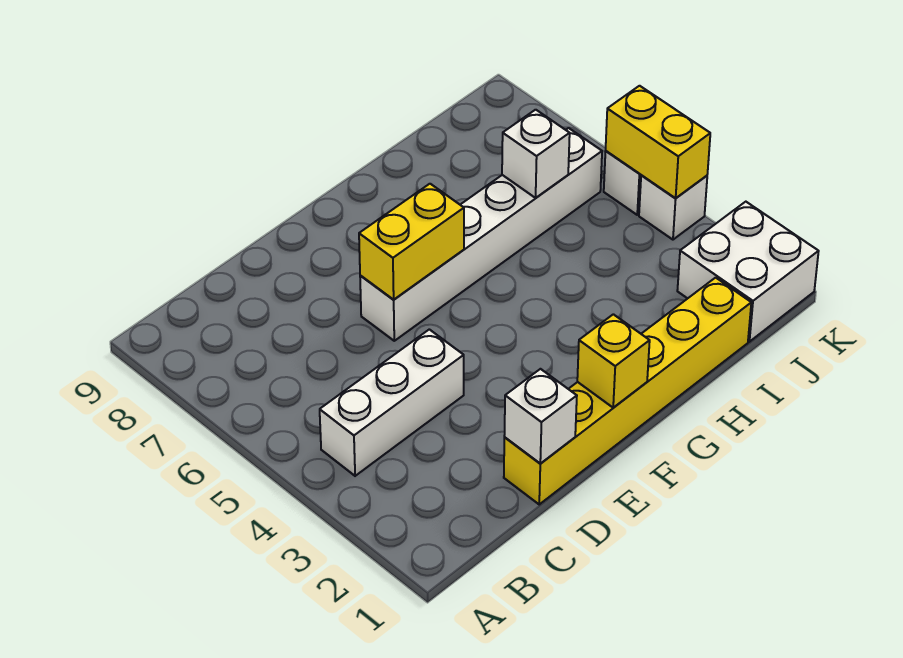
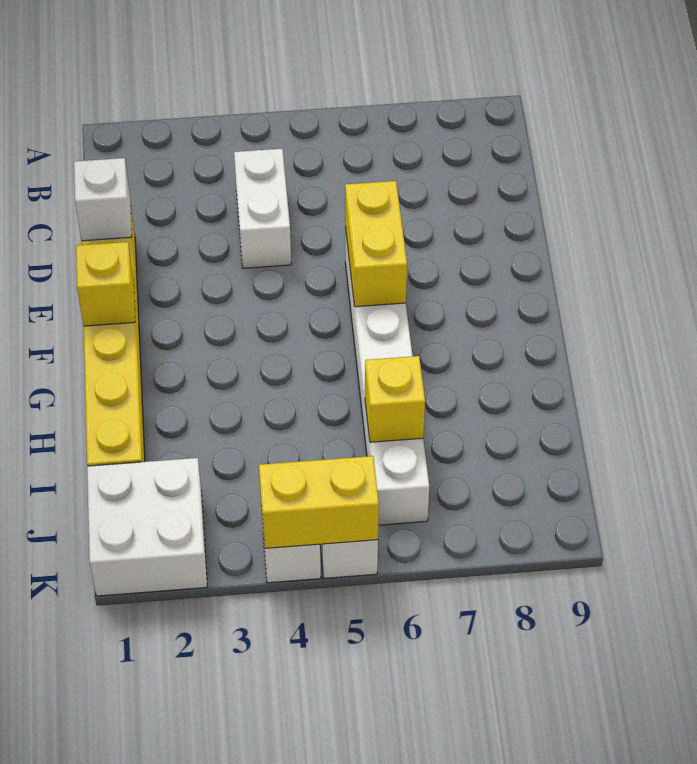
white 1x3 brick [320,329,464,476] -> white 1x2 brick [234,149,291,268]
white 1x1 brick [502,110,570,198] -> yellow 1x1 brick [365,356,425,442]

